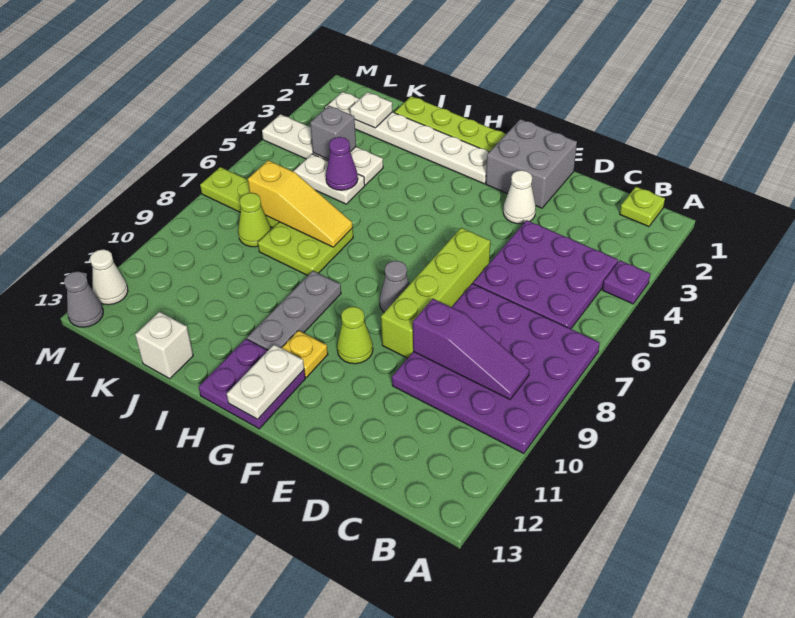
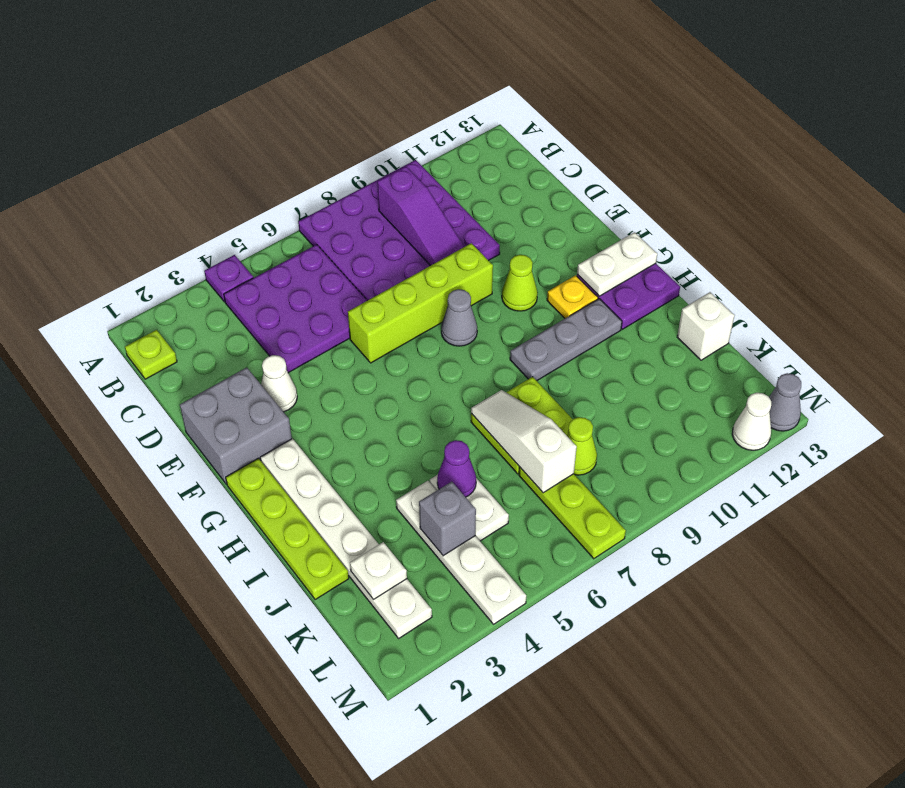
purple 1x3 slope [413,299,529,399] -> purple 1x3 slope turned to [377,166,464,266]
yellow 1x3 slope [248,160,353,247] -> white 1x3 slope [471,390,577,493]

